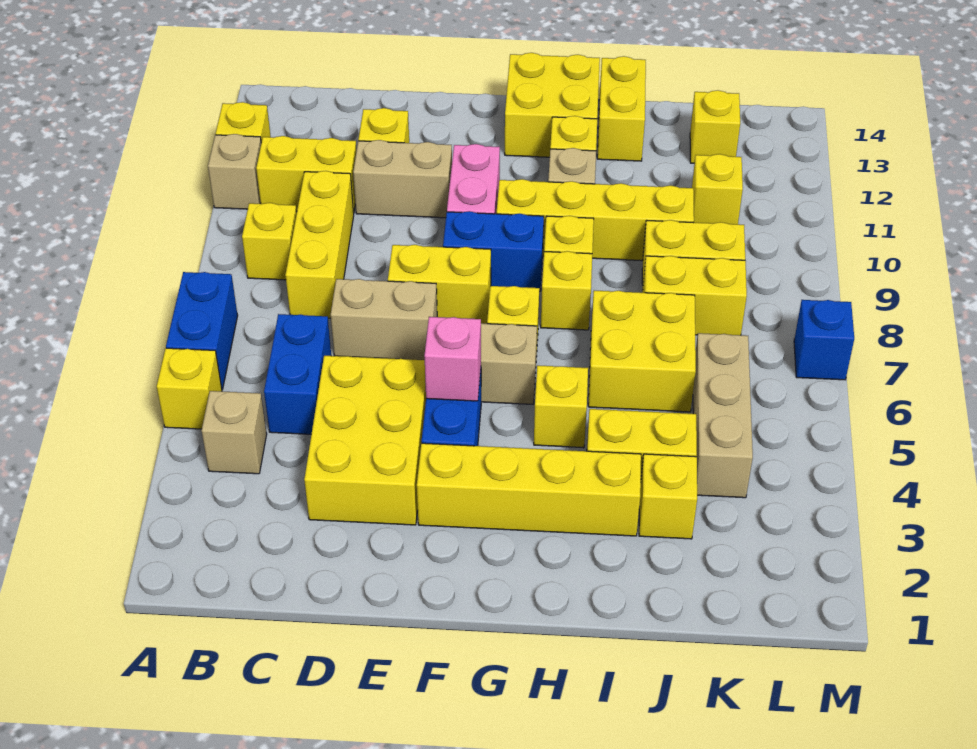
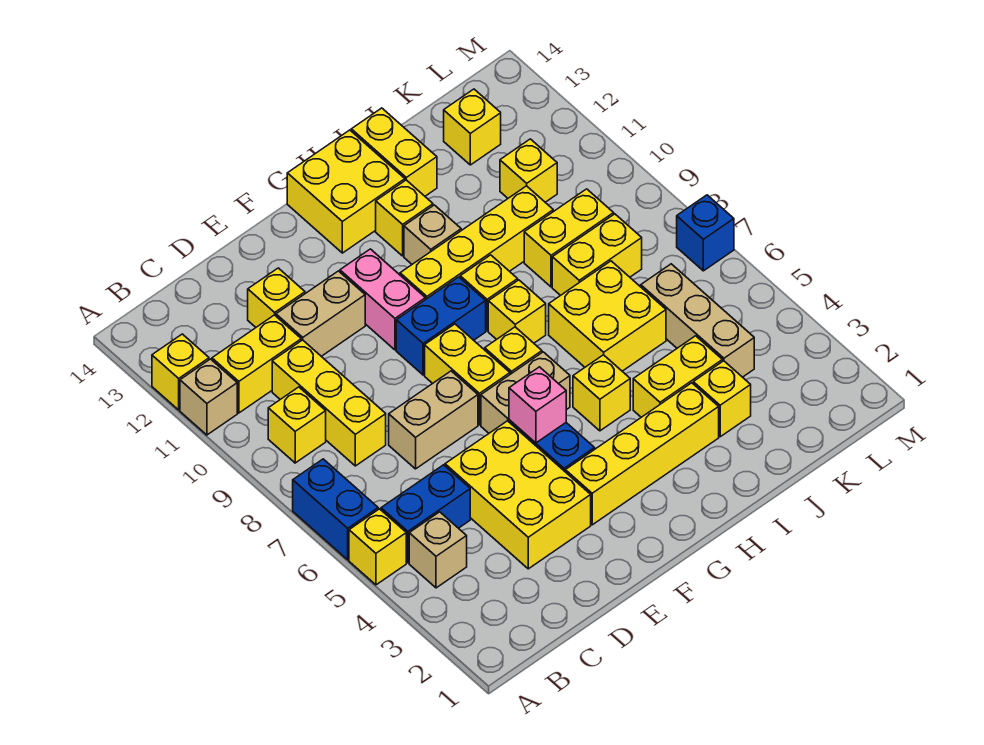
blue 1x2 brick [264,314,331,434] -> blue 1x2 brick turned to [381,465,470,563]
yellow 1x2 brick [388,245,491,324] -> yellow 1x2 brick turned to [425,324,510,425]

